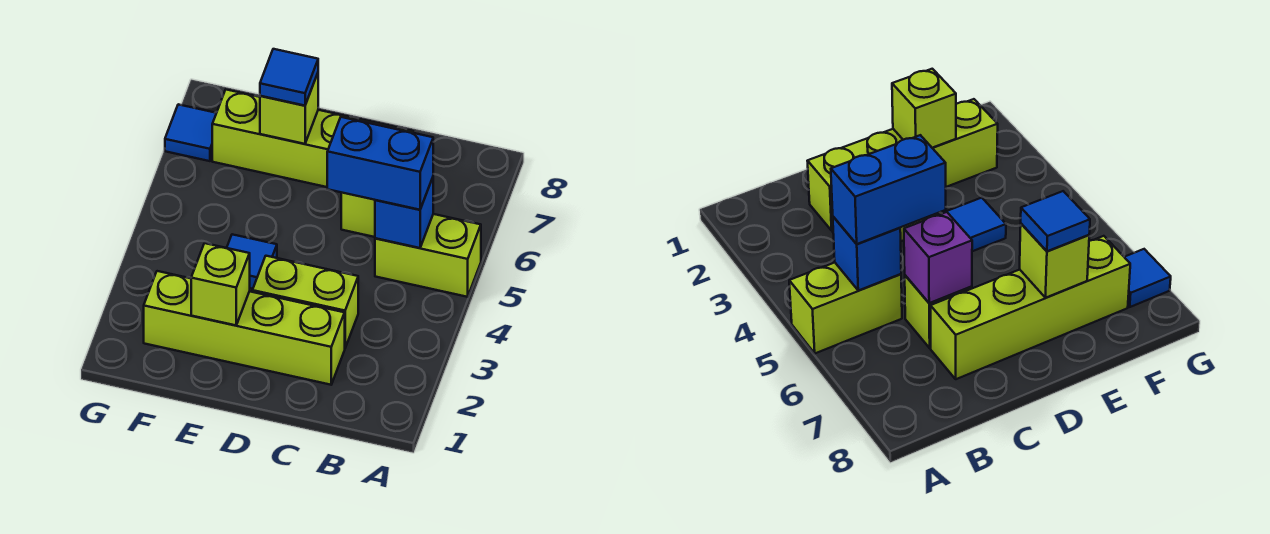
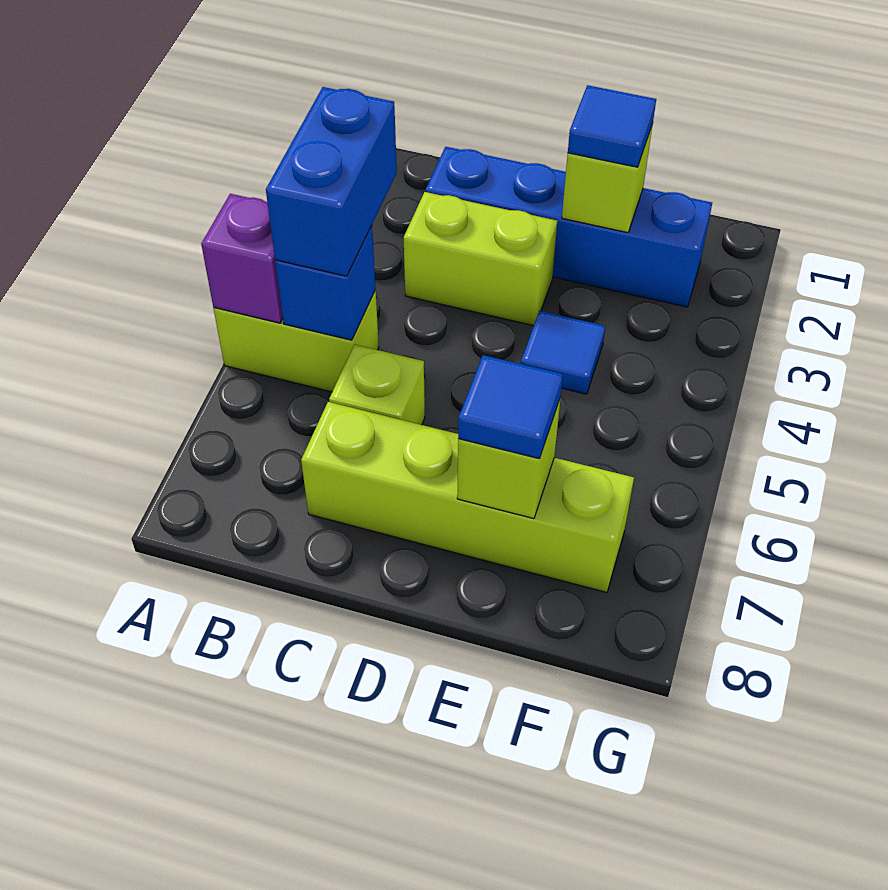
blue 1x2 brick [327,117,433,210] -> blue 1x2 brick turned to [266,87,397,276]
lime 1x4 brick [144,271,345,385] -> blue 1x4 brick [426,147,712,307]
purple 1x1 brick [904,212,972,303] -> purple 1x1 brick moved to [201,194,283,323]
blue 1x1 tile [165,104,216,161] -> blue 1x1 tile moved to [568,85,656,167]

